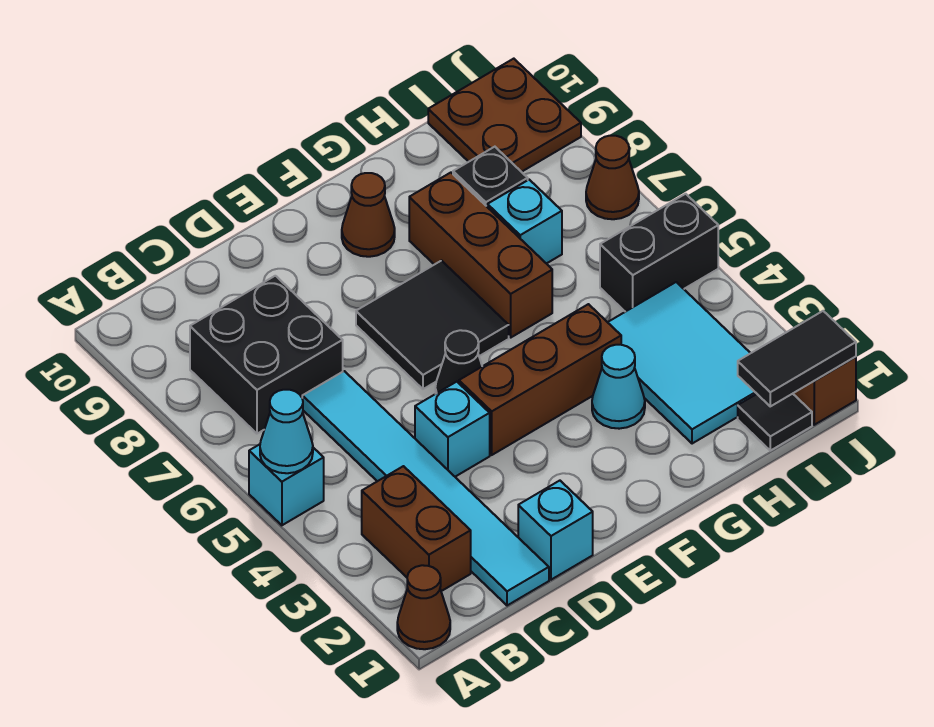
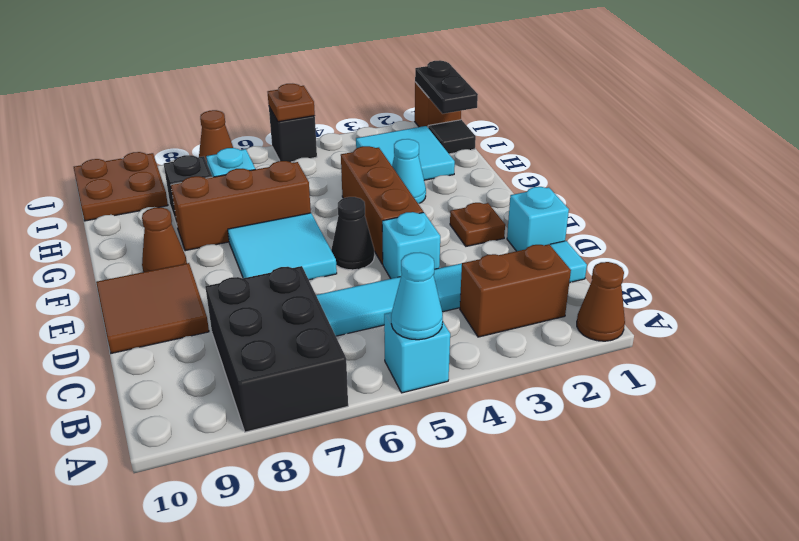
black 2x2 brick [190,276,343,434] -> black 2x3 brick [205,266,348,432]
none -> brown 2x2 tile [96,263,209,353]
none -> brown 1x1 plate [450,203,505,246]
black 2x2 tile [356,261,509,389] -> cyan 2x2 tile [228,213,337,280]
cyan 2x3 tile [608,282,757,444] -> cyan 2x2 tile [356,126,455,180]
black 1x2 tile [738,311,856,406] -> black 1x2 plate [415,60,478,114]
black 1x2 brick [600,194,718,312] -> black 1x1 brick [269,107,317,162]
none -> brown 1x1 plate [268,84,315,122]

